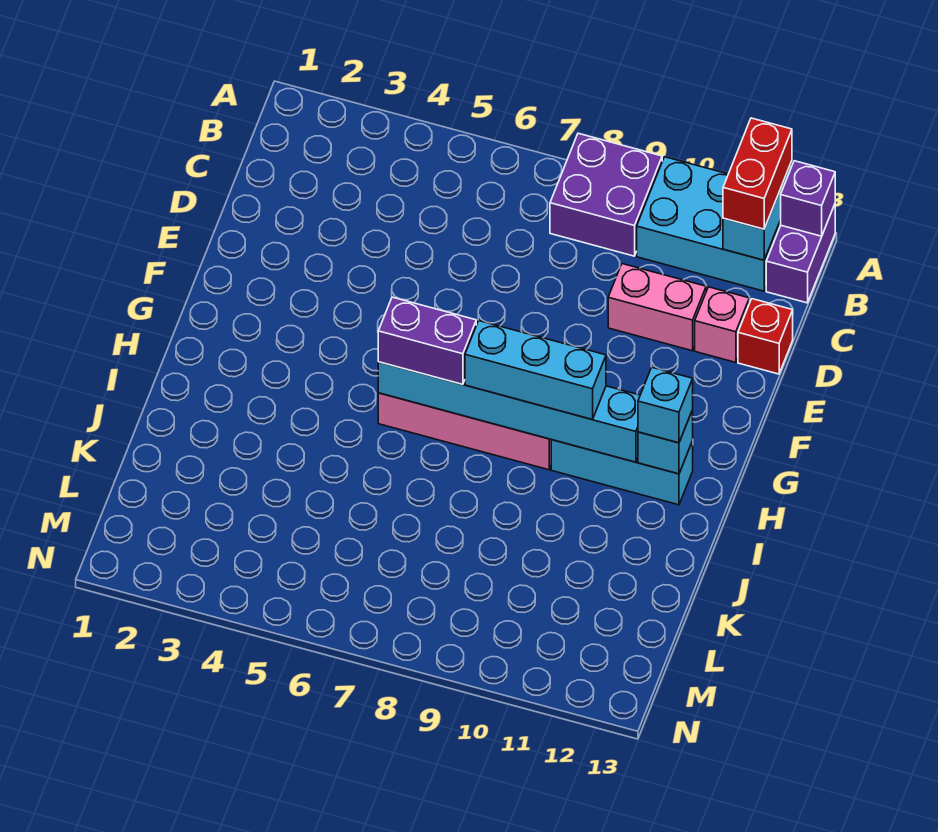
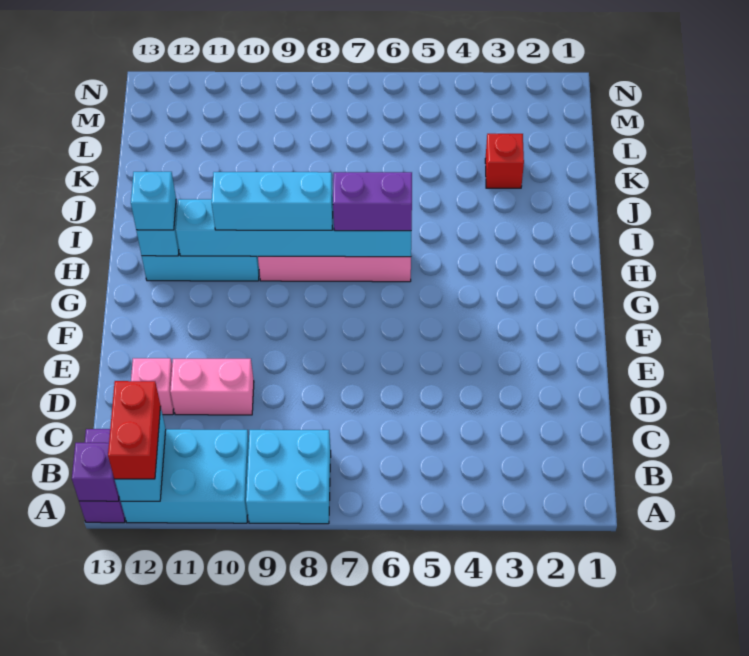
purple 2x2 brick [550,133,662,256] -> cyan 2x2 brick [246,430,331,524]
red 1x1 brick [738,299,793,374] -> red 1x1 brick moved to [485,134,524,188]

